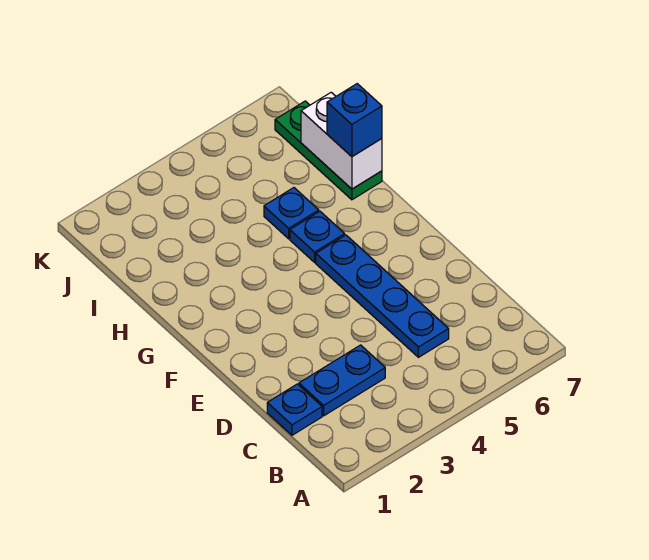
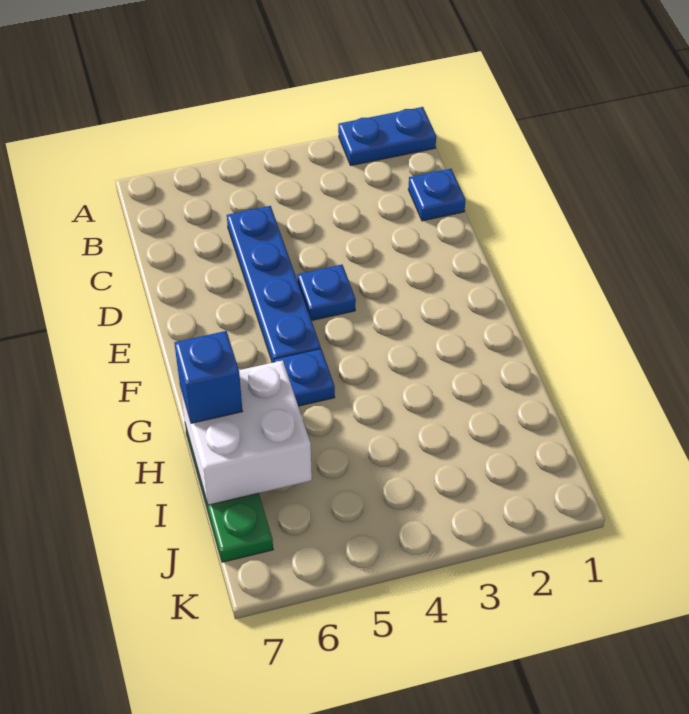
blue 1x2 plate [299,345,385,416] -> blue 1x2 plate moved to [338,107,436,165]
blue 1x1 plate [264,188,319,239] -> blue 1x1 plate moved to [297,265,356,321]
white 1x2 brick [301,92,382,189] -> white 2x2 brick [180,360,312,505]

